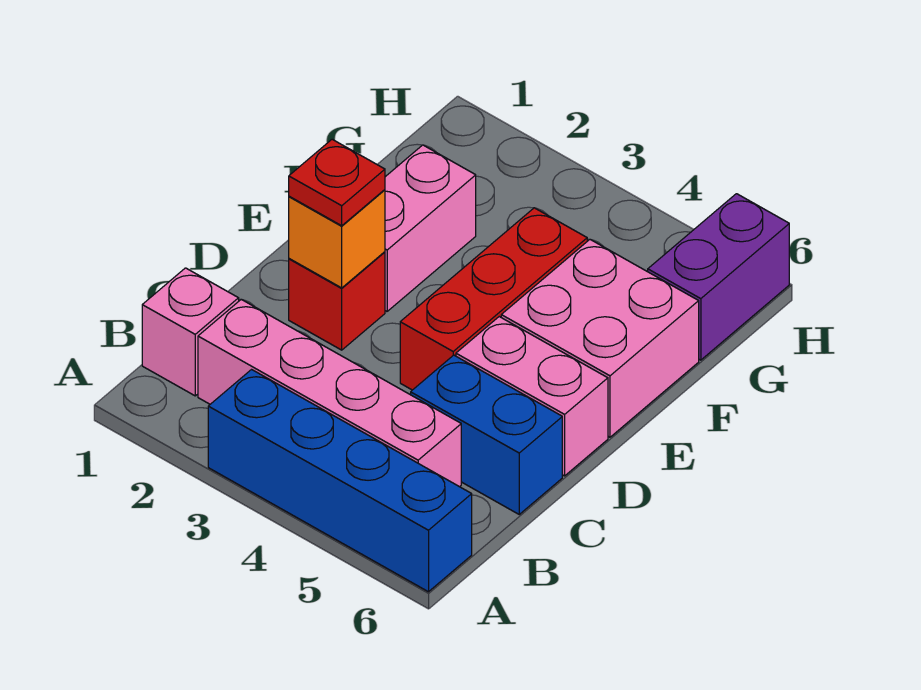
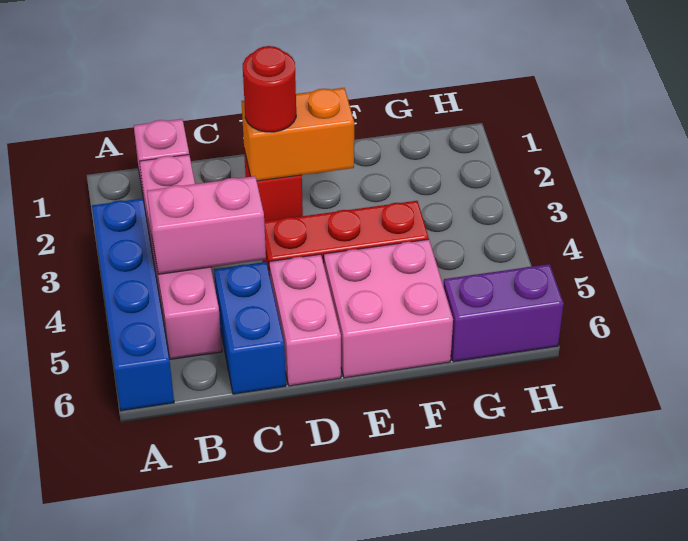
orange 1x1 brick [289,190,385,288] -> orange 1x2 brick [242,88,354,181]
red 1x1 plate [289,139,385,226] -> red 1x1 round brick [243,46,296,132]
pink 1x2 brick [385,145,476,311] -> pink 1x2 brick moved to [147,176,266,274]

